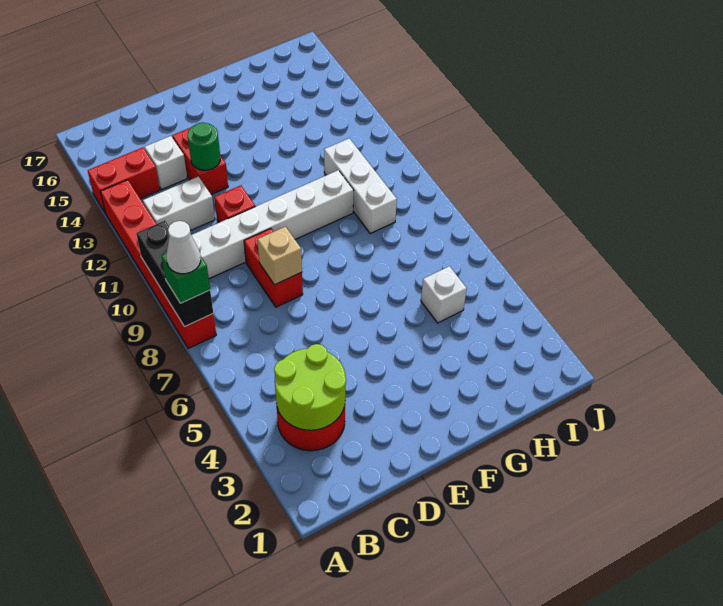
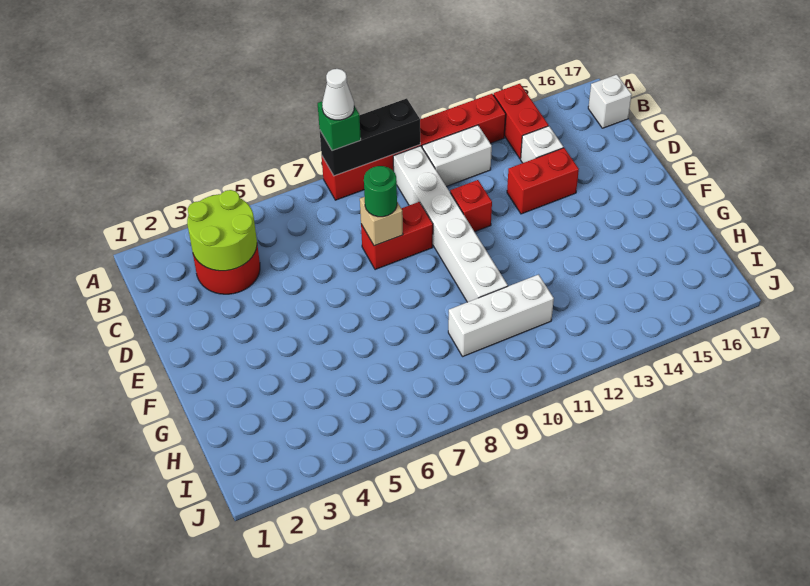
white 1x2 brick [143,177,215,231] -> white 1x2 brick turned to [422,125,492,187]
green 1x1 round brick [188,123,220,170] -> green 1x1 round brick moved to [364,166,397,217]
white 1x1 brick [421,266,467,323] -> white 1x1 brick moved to [588,75,632,128]

